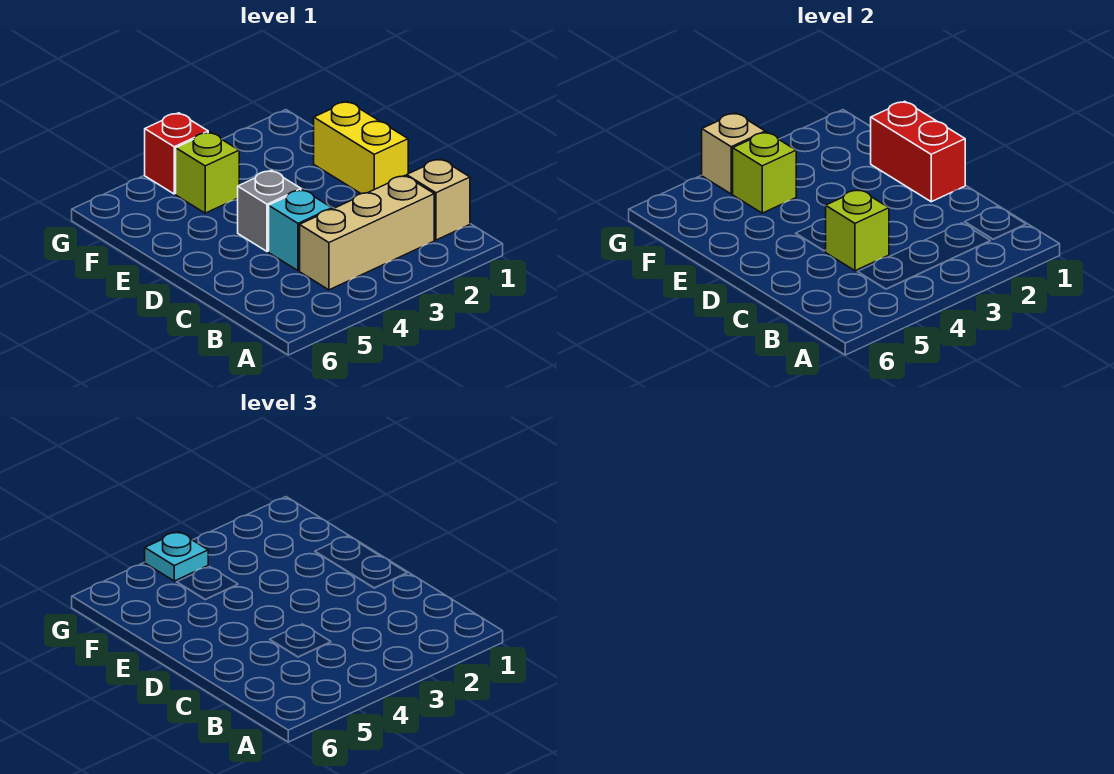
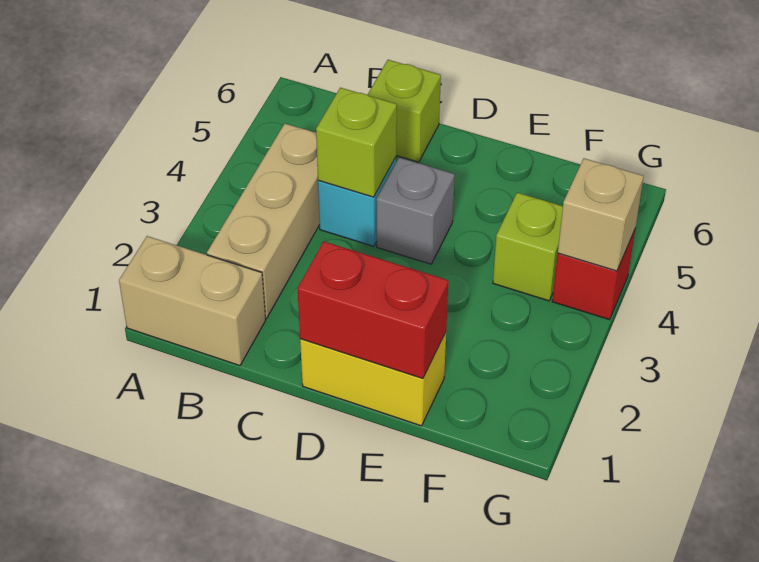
tan 1x1 brick [407,159,470,240] -> tan 1x2 brick [119,236,266,366]
lime 1x1 brick [733,132,796,213] -> lime 1x1 brick moved to [368,60,441,162]
cyan 1x1 plate [145,532,208,581] -> none

